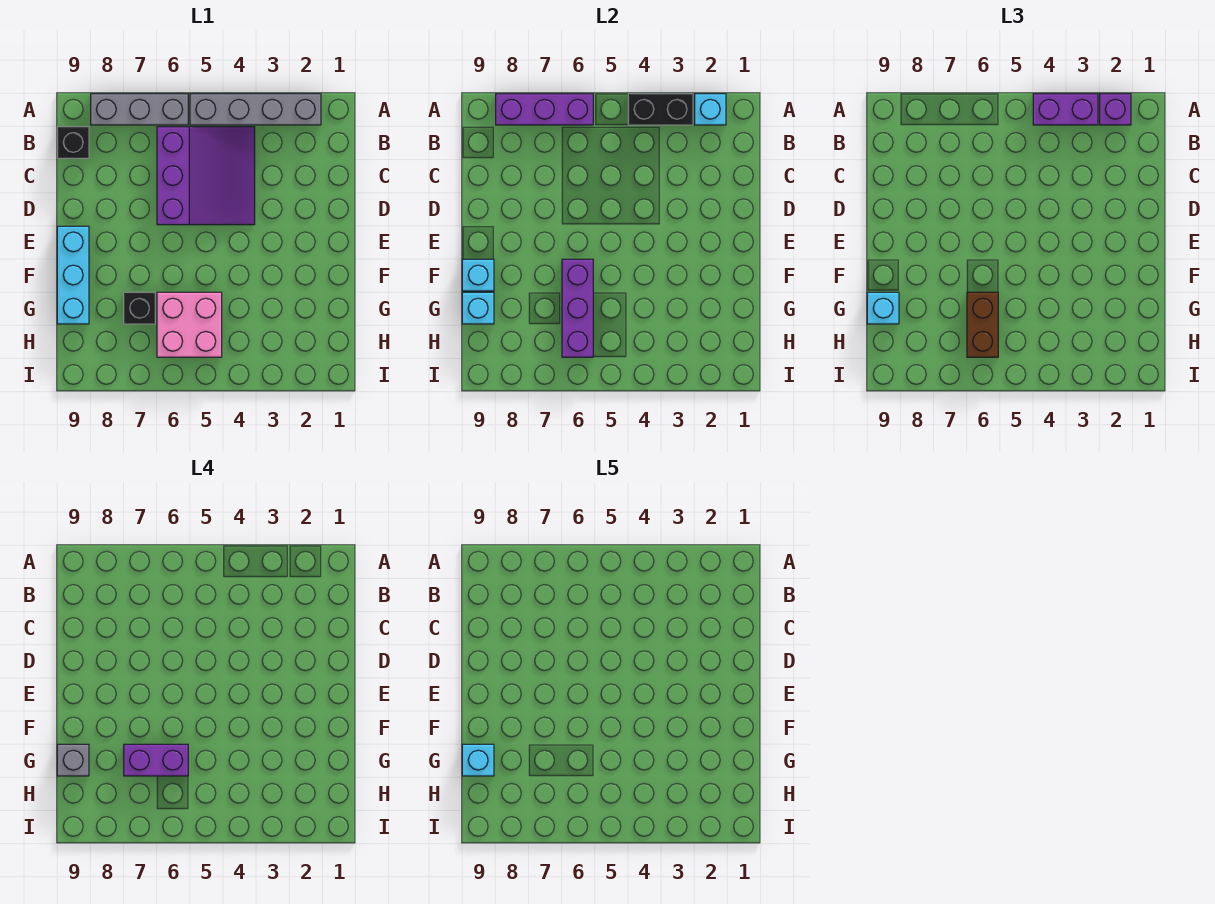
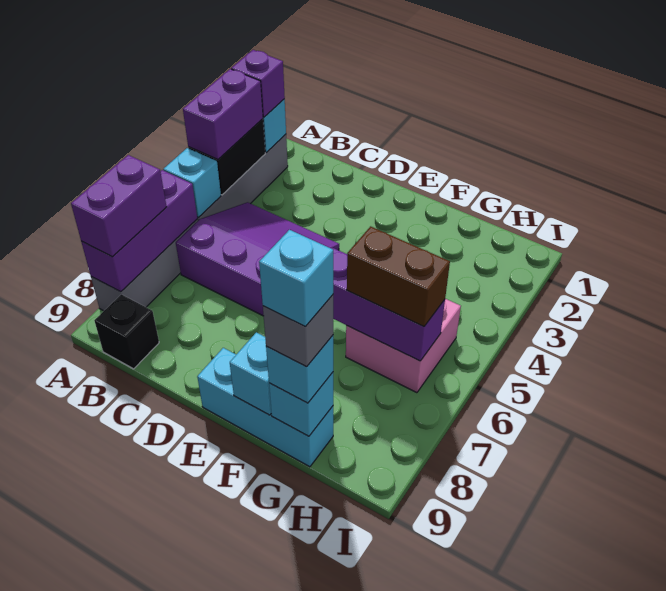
none -> cyan 1x1 brick [163,148,221,218]
purple 1x2 brick [124,744,188,776] -> purple 1x2 brick moved to [71,155,166,257]
black 1x1 brick [124,292,155,324] -> none

